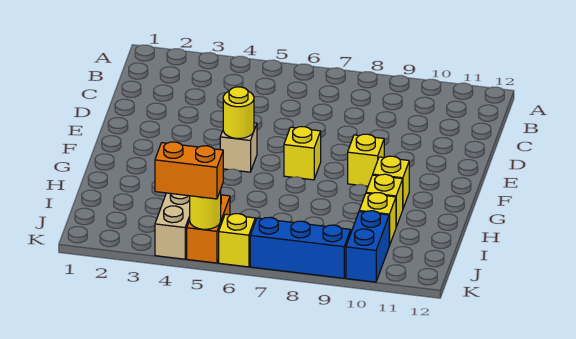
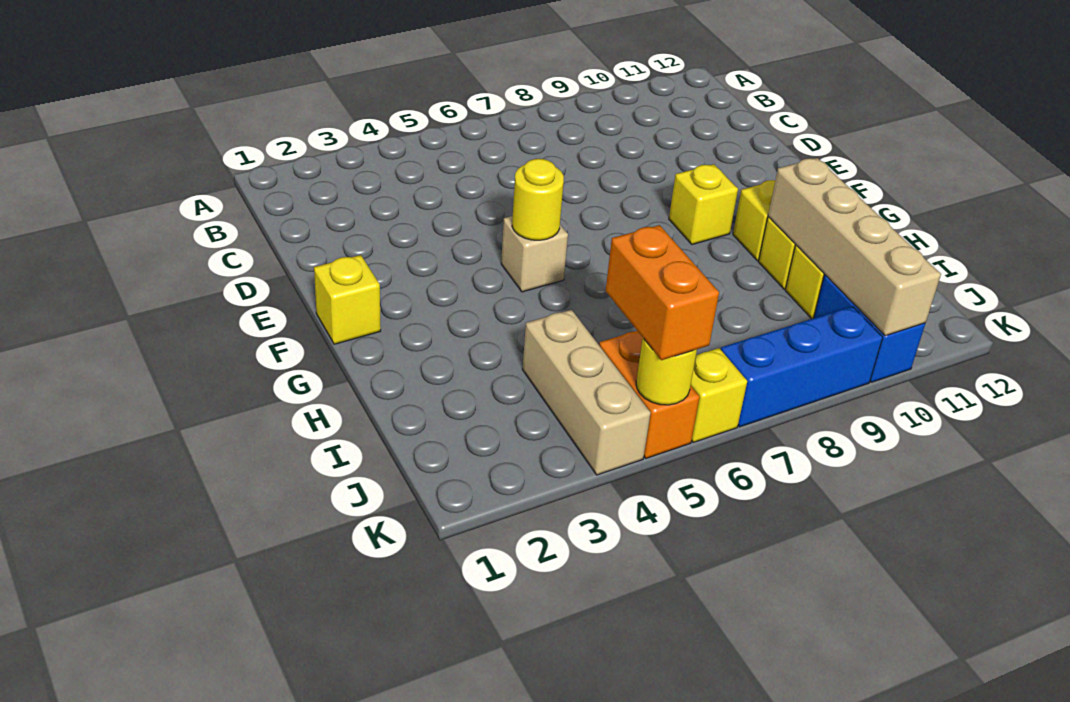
yellow 1x1 brick [284,127,321,180] -> yellow 1x1 brick moved to [314,255,381,344]
none -> tan 1x4 brick [768,158,941,336]
orange 1x2 brick [155,142,223,199] -> orange 1x2 brick turned to [606,225,719,360]

